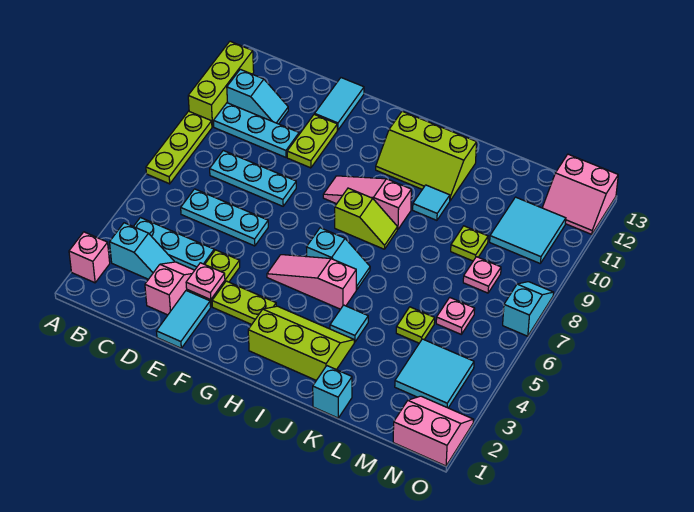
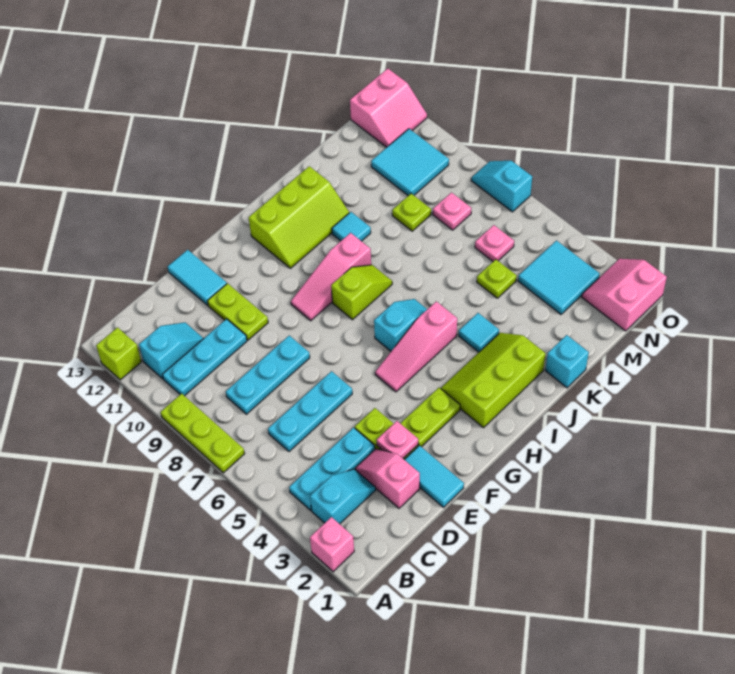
lime 1x3 brick [188,41,254,127] -> lime 1x1 brick [96,328,141,380]

